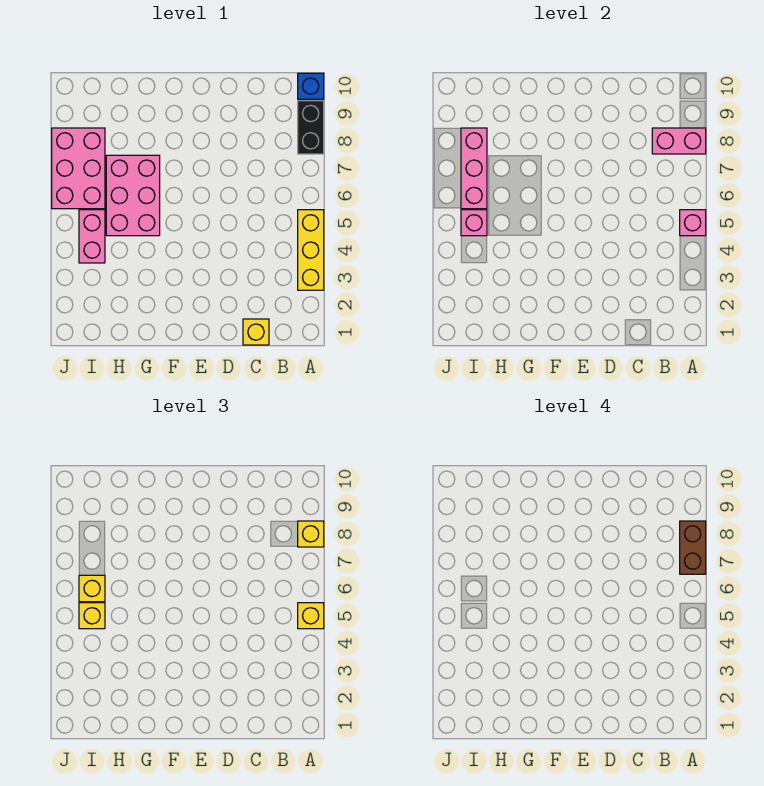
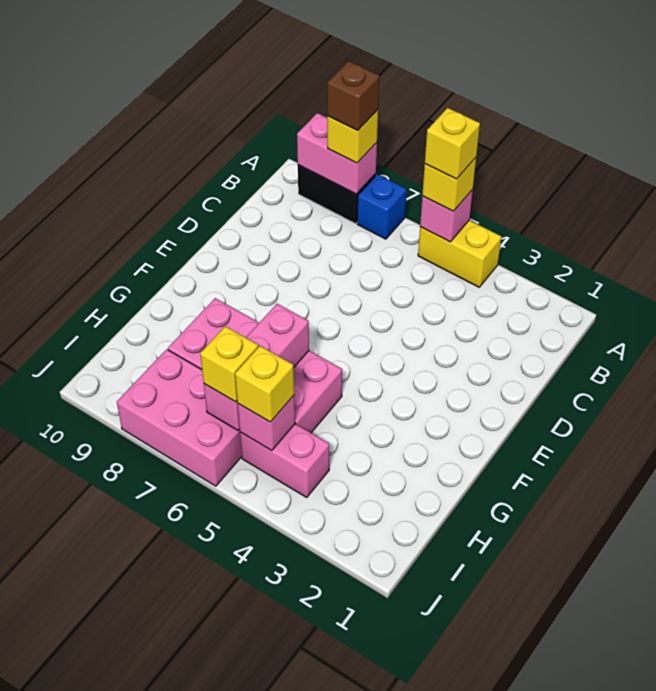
yellow 1x3 brick [298,210,324,290] -> yellow 1x2 brick [418,220,501,287]
brown 1x2 brick [680,521,706,574] -> brown 1x1 brick [327,61,379,131]
pink 1x2 brick [652,128,706,154] -> pink 1x2 brick turned to [297,113,377,194]
blue 1x1 brick [298,73,324,99] -> blue 1x1 brick moved to [357,174,407,239]
yellow 1x1 brick [243,319,269,345] -> yellow 1x1 brick moved to [425,108,480,179]
pink 2x3 brick [106,155,160,236] -> pink 2x4 brick [168,298,342,433]
pink 1x3 brick [461,128,487,209] -> pink 1x3 brick turned to [204,304,309,430]

